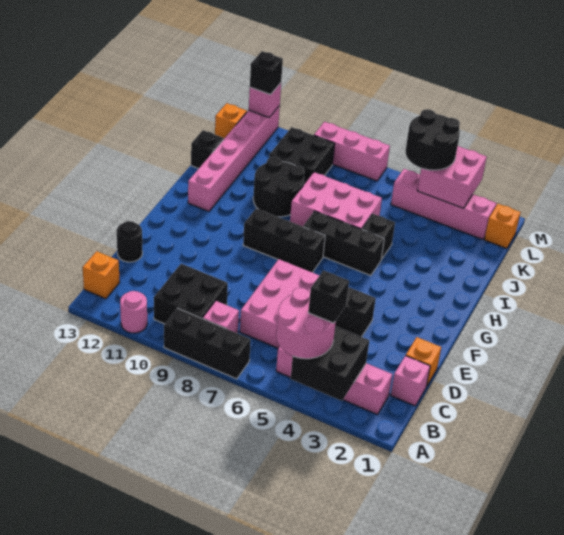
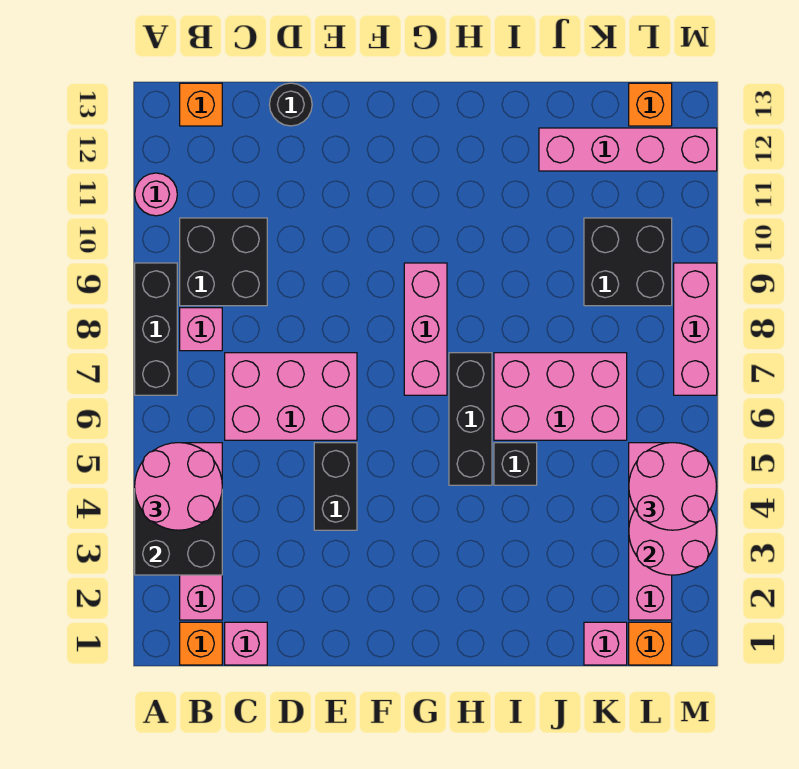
black 1x1 brick [308,271,349,323] -> none
orange 1x1 brick [406,337,441,385] -> orange 1x1 brick moved to [180,622,222,665]
black 1x3 brick [243,209,325,272] -> pink 1x3 brick [404,263,447,395]
pink 1x6 brick [188,106,280,211] -> pink 1x4 brick [539,128,717,171]
pink 2x3 brick [290,172,382,229] -> pink 2x3 brick turned to [494,353,627,440]
black 2x2 round brick [253,157,305,217] -> none
black 1x1 brick [191,130,224,169] -> none
pink 2x2 brick [418,146,487,208] -> pink 2x2 round brick [629,509,716,575]
black 2x2 round brick [406,109,460,170] -> pink 2x2 round brick [629,443,716,530]
pink 1x1 brick [249,83,281,117] -> pink 1x1 brick moved to [584,622,627,665]
black 1x1 brick [250,51,283,95] -> none

